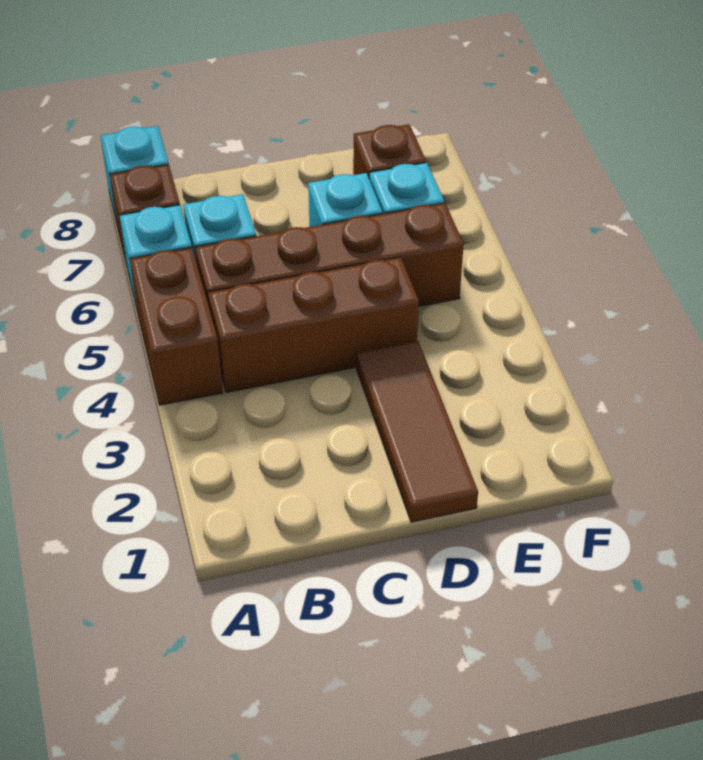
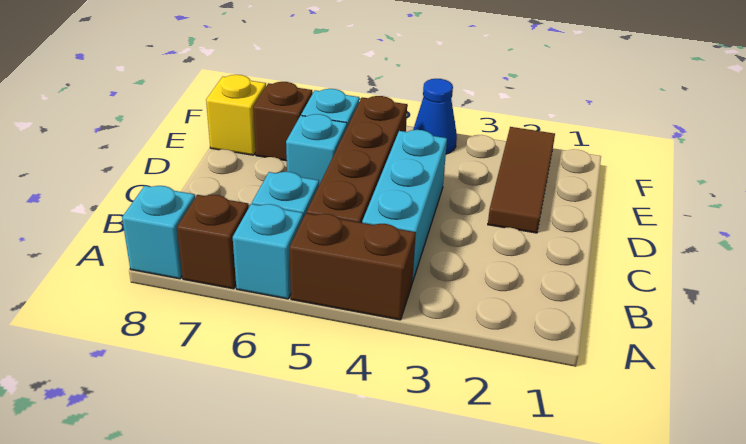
brown 1x3 brick [208,257,419,392] -> cyan 1x3 brick [362,130,447,282]
brown 1x3 tile [357,341,478,522] -> brown 1x3 tile turned to [488,127,555,233]
none -> yellow 1x1 brick [206,75,266,155]
none -> blue 1x1 cone [413,79,457,154]

